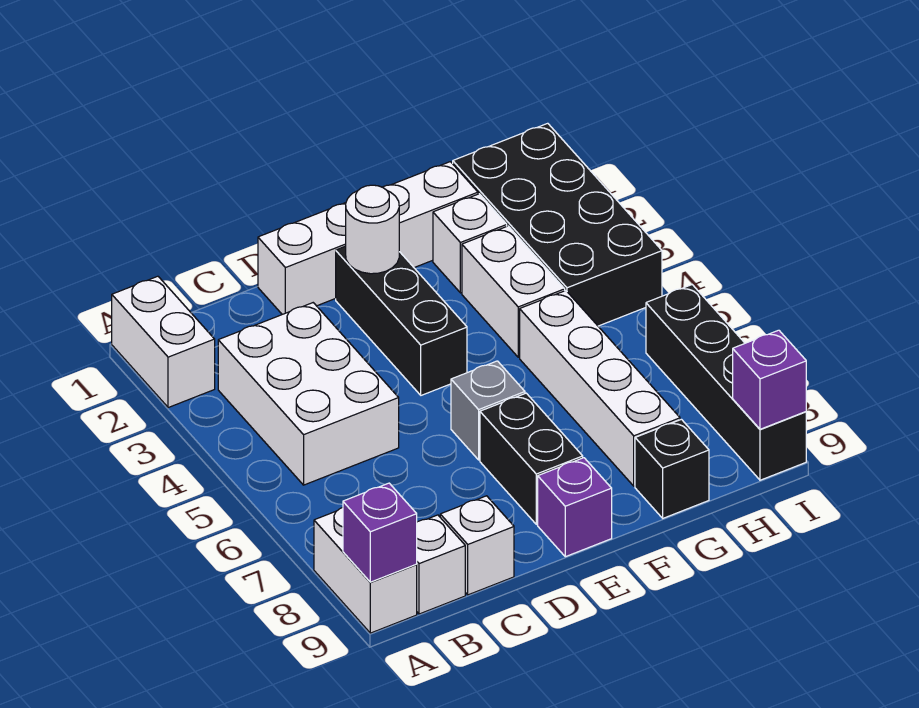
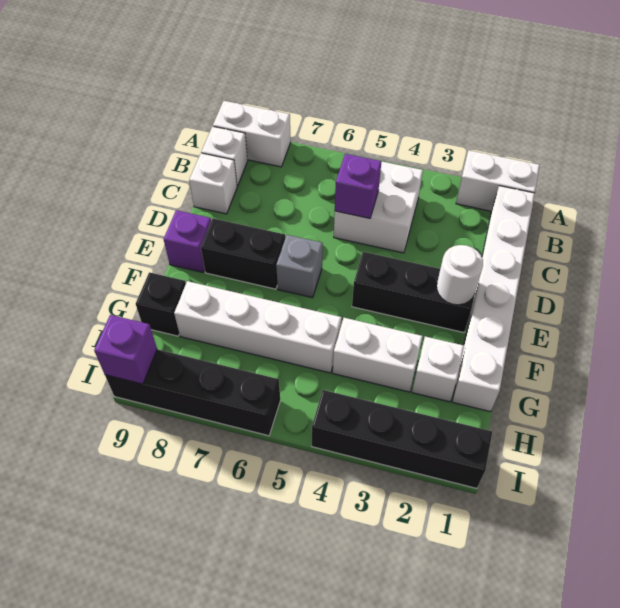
purple 1x1 brick [343,483,417,582] -> purple 1x1 brick moved to [335,154,382,218]
white 2x3 brick [218,303,399,485] -> white 2x2 brick [334,162,423,253]
white 1x4 brick [258,162,478,314] -> white 1x6 brick [452,186,535,412]
black 2x4 brick [453,123,662,326] -> black 1x4 brick [312,390,492,488]

